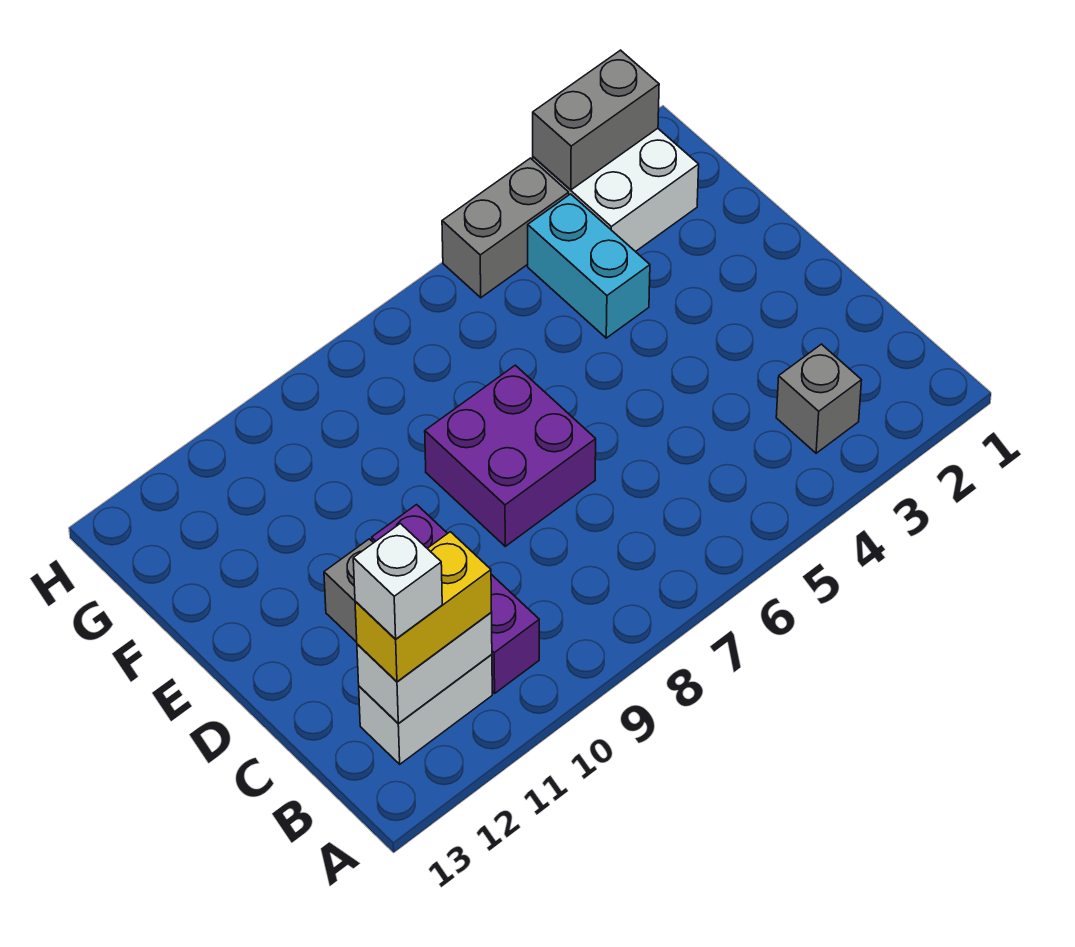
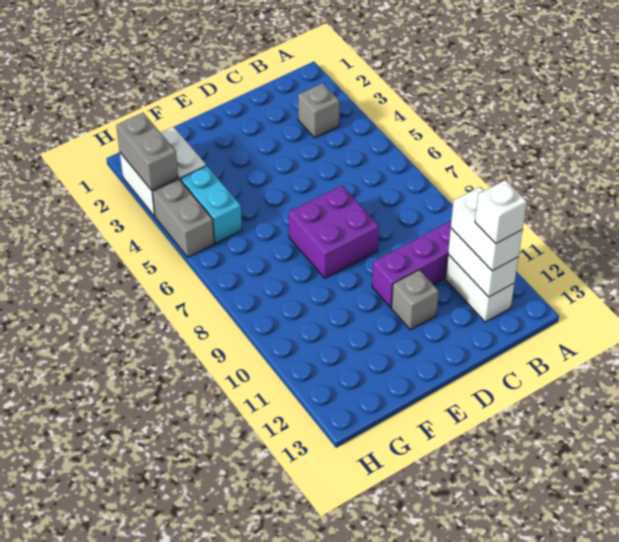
yellow 1x2 brick [355,532,491,682] -> white 1x2 brick [451,187,522,271]
cyan 1x2 brick [528,194,650,338] -> cyan 1x2 brick turned to [180,166,242,243]

